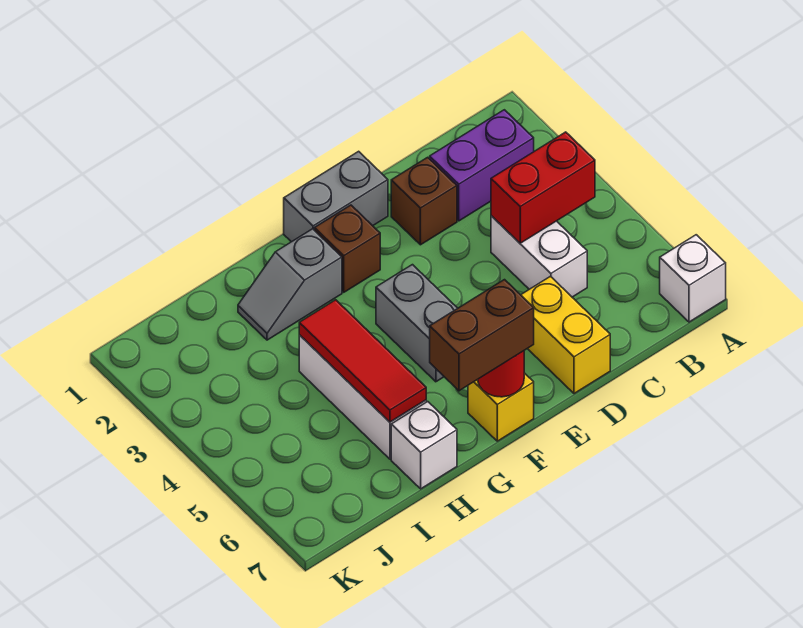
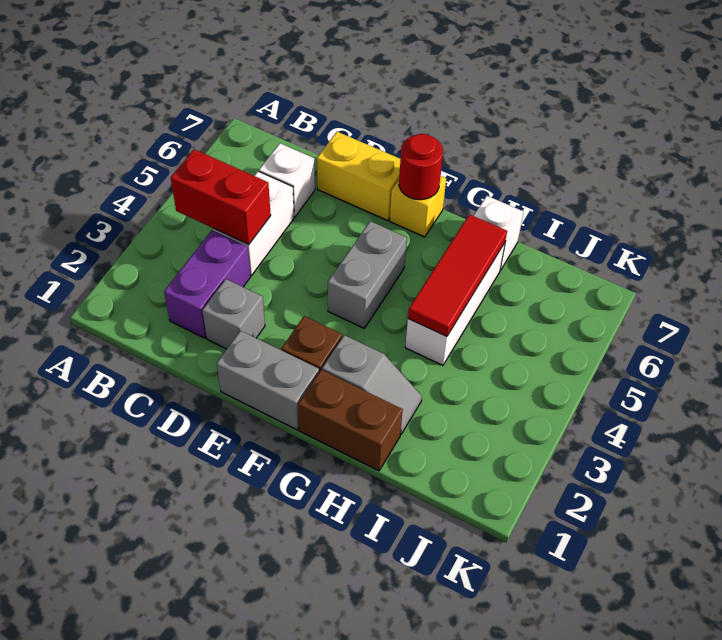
white 1x1 brick [660,235,726,322] -> white 1x1 brick moved to [259,143,315,217]
purple 1x2 brick [430,110,534,221] -> purple 1x2 brick turned to [164,230,251,338]
brown 1x1 brick [391,157,457,245] -> grey 1x1 brick [202,279,265,349]
yellow 1x2 brick [521,276,610,394] -> yellow 1x2 brick turned to [317,132,400,221]
brown 1x2 brick [430,280,534,391] -> brown 1x2 brick moved to [298,370,403,471]

